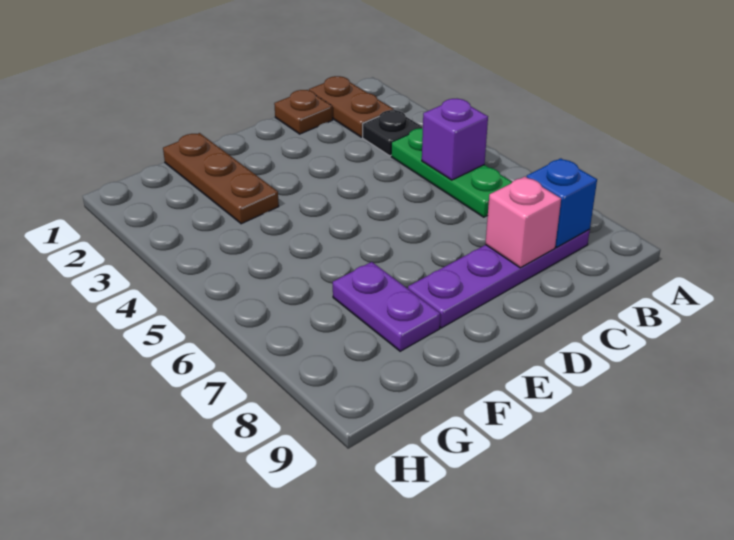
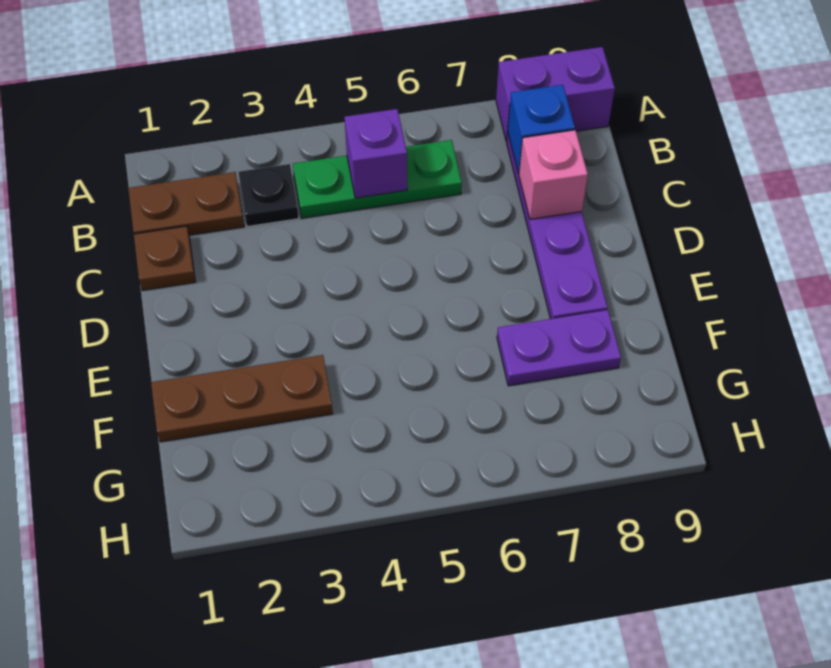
none -> purple 1x2 brick [496,47,615,142]

